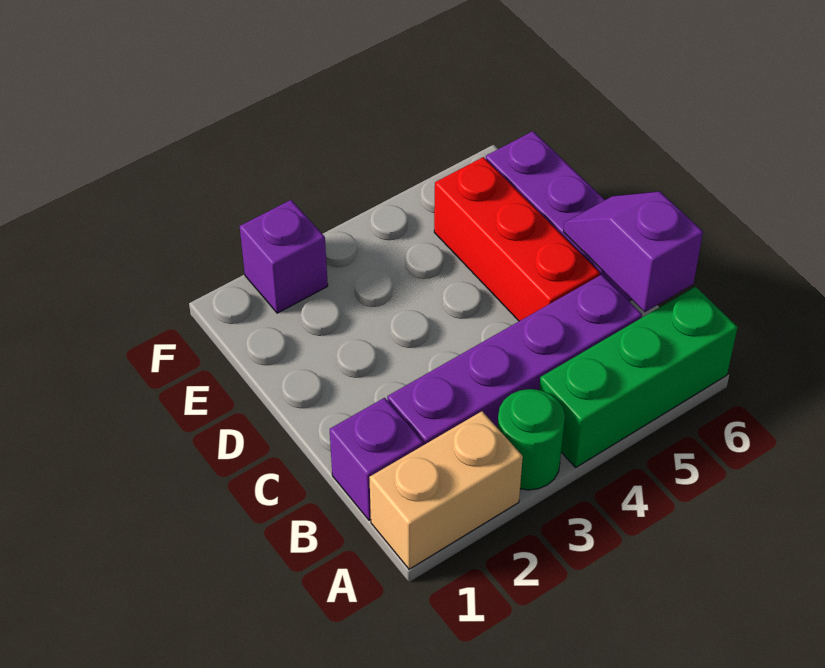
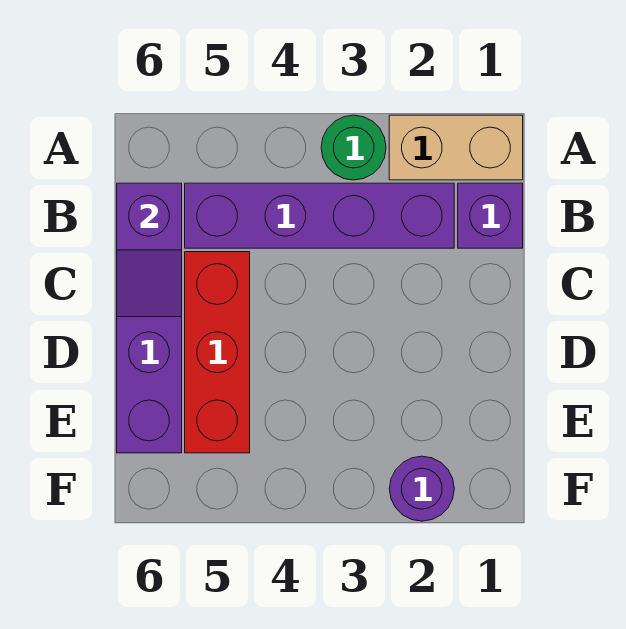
green 1x3 brick [539,287,738,467] -> none
purple 1x1 brick [240,200,328,313] -> purple 1x1 round brick [389,456,454,521]

